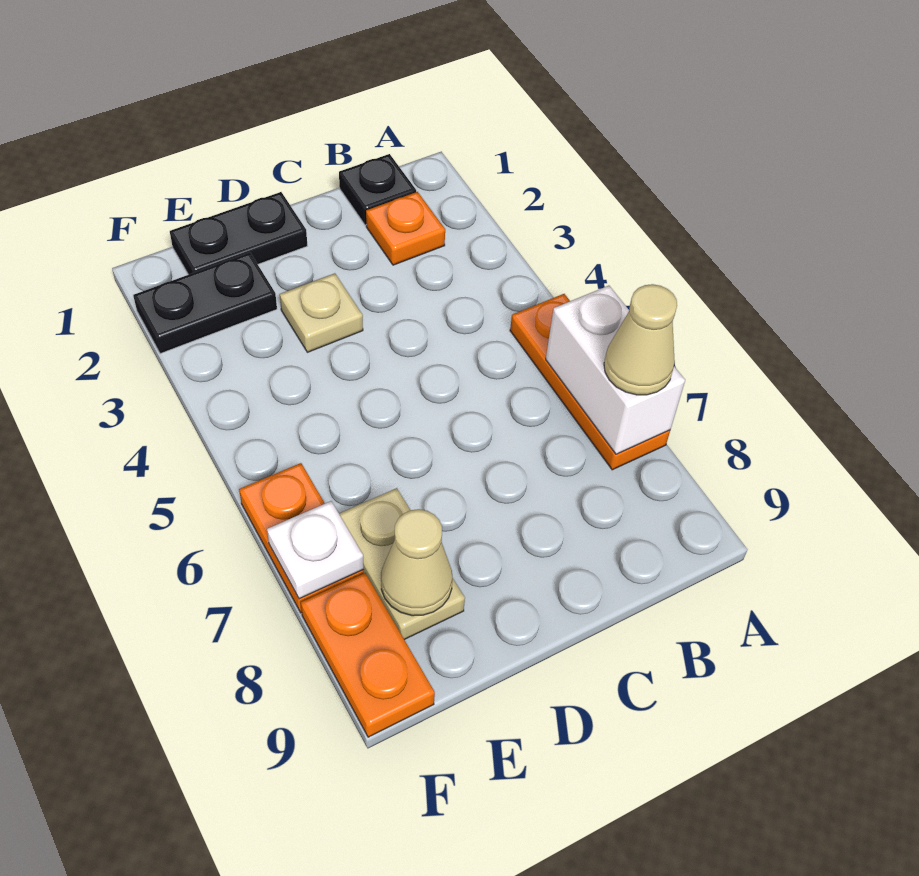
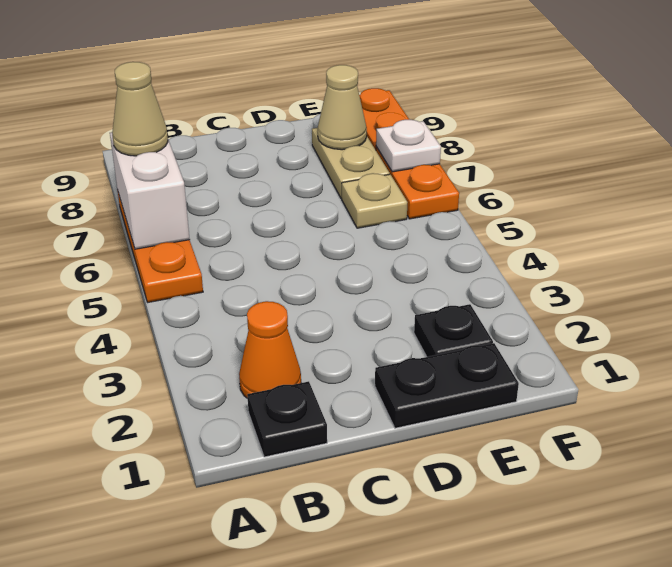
orange 1x1 plate [366,192,445,265] -> orange 1x1 cone [239,301,301,399]
tan 1x1 plate [280,273,363,352] -> tan 1x1 plate moved to [342,173,408,228]
black 1x2 plate [133,253,277,354] -> black 1x1 plate [414,304,493,357]

